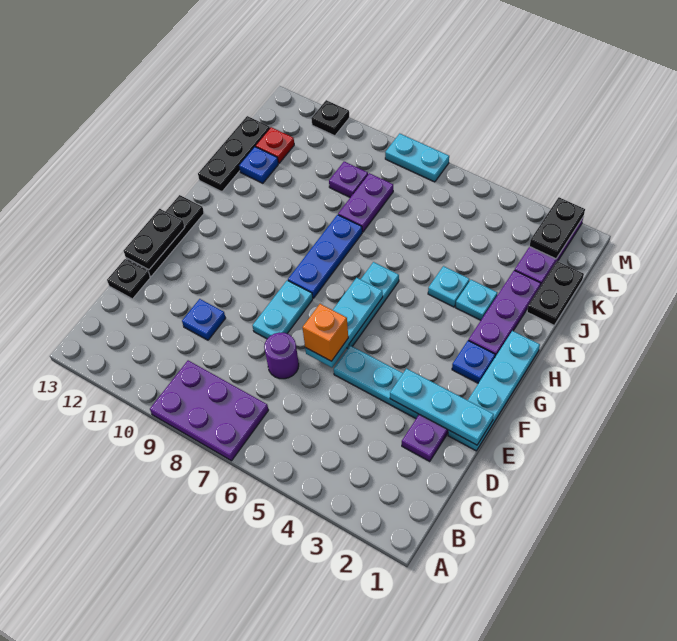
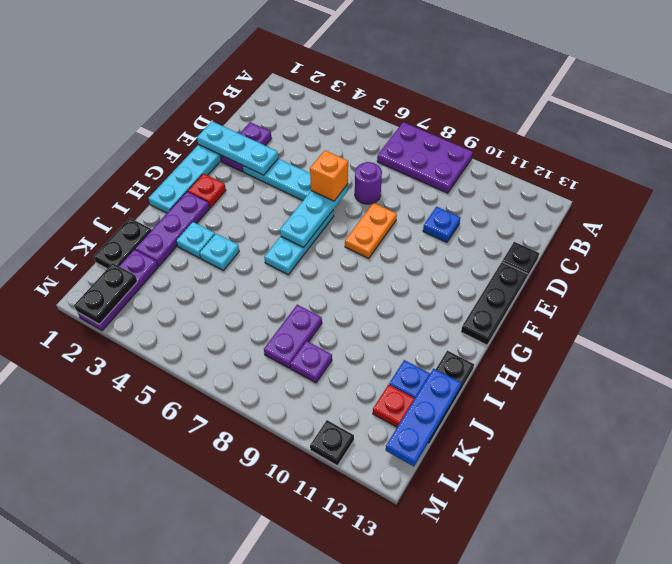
cyan 1x2 plate [253,280,313,339] -> orange 1x2 plate [345,203,397,258]
black 1x2 plate [124,209,185,270] -> none
blue 1x1 plate [452,341,495,383] -> red 1x1 plate [188,174,226,208]
blue 1x3 plate [288,215,362,298] -> blue 1x3 plate moved to [386,369,461,466]
cyan 1x2 plate [385,134,449,182] -> none

